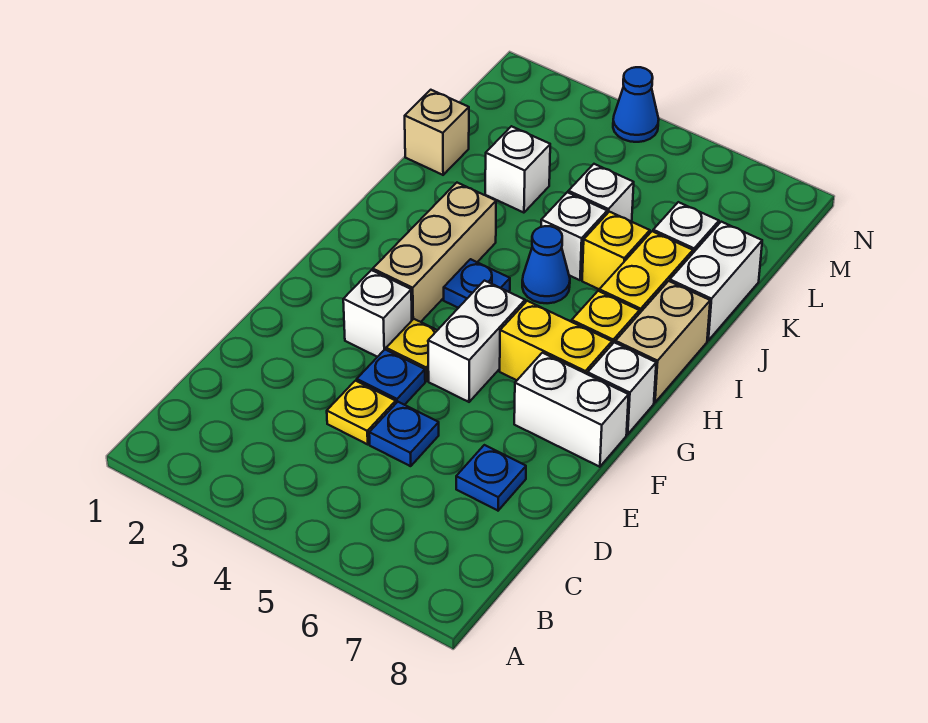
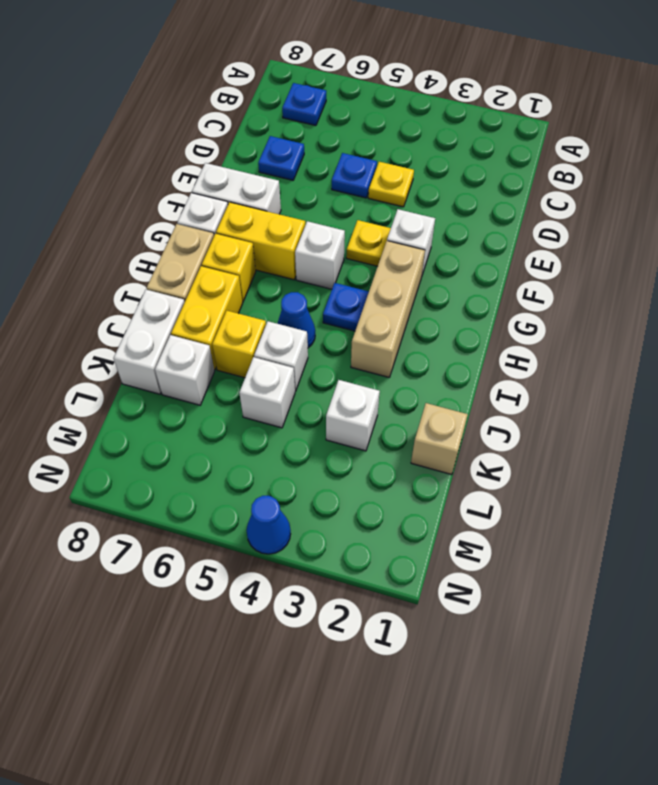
blue 1x1 plate [357,350,425,405] -> blue 1x1 plate moved to [282,83,326,125]
white 1x2 brick [428,281,525,402] -> white 1x1 brick [295,221,345,289]

